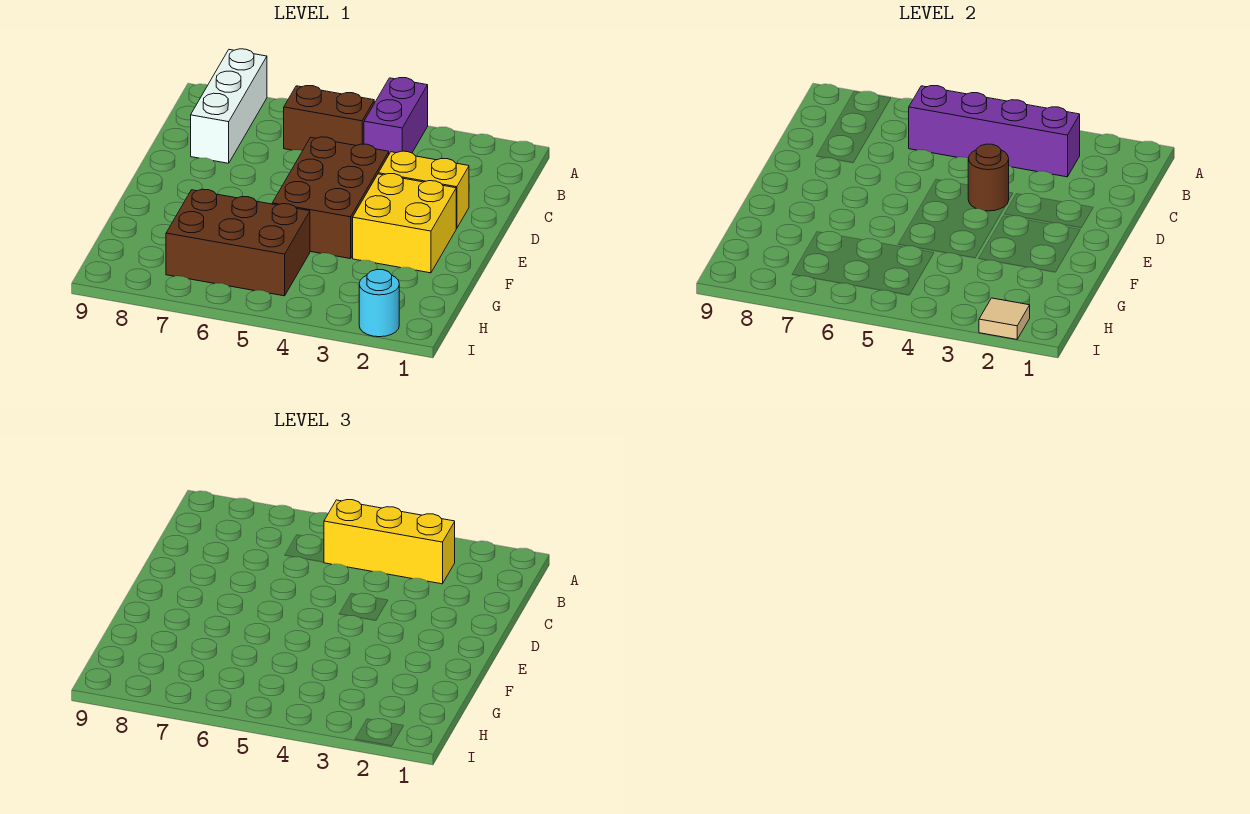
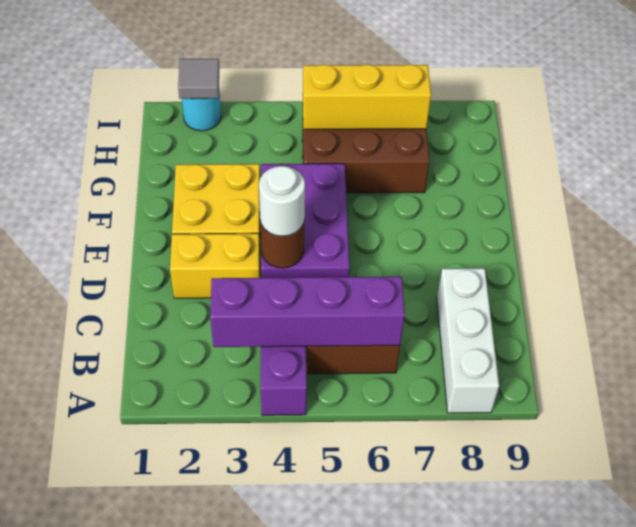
yellow 1x3 brick [324,500,455,584] -> yellow 1x3 brick moved to [303,64,431,129]
brown 2x3 brick [272,137,389,259] -> purple 2x3 brick [261,164,349,278]
none -> white 1x1 round brick [259,166,305,236]
tan 1x1 tile [979,298,1030,339] -> grey 1x1 tile [178,59,219,99]

